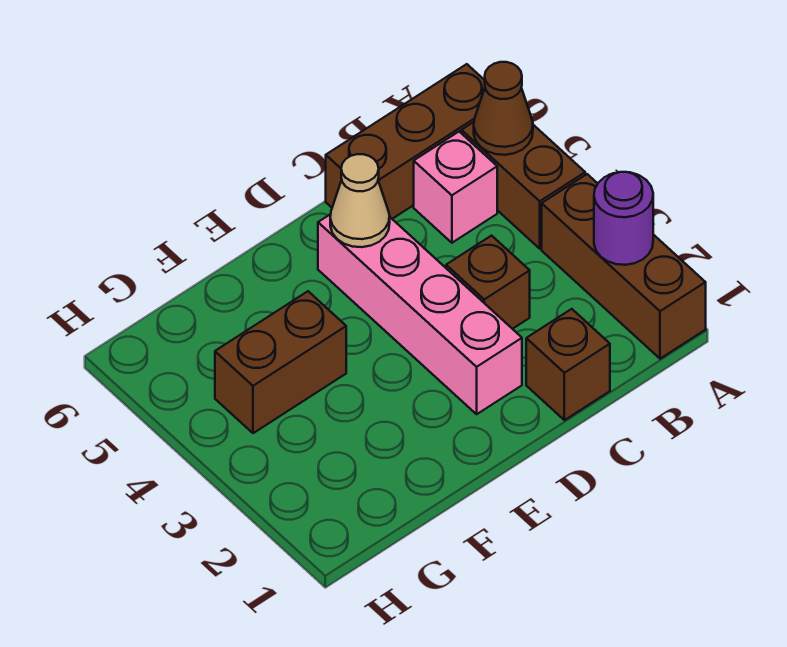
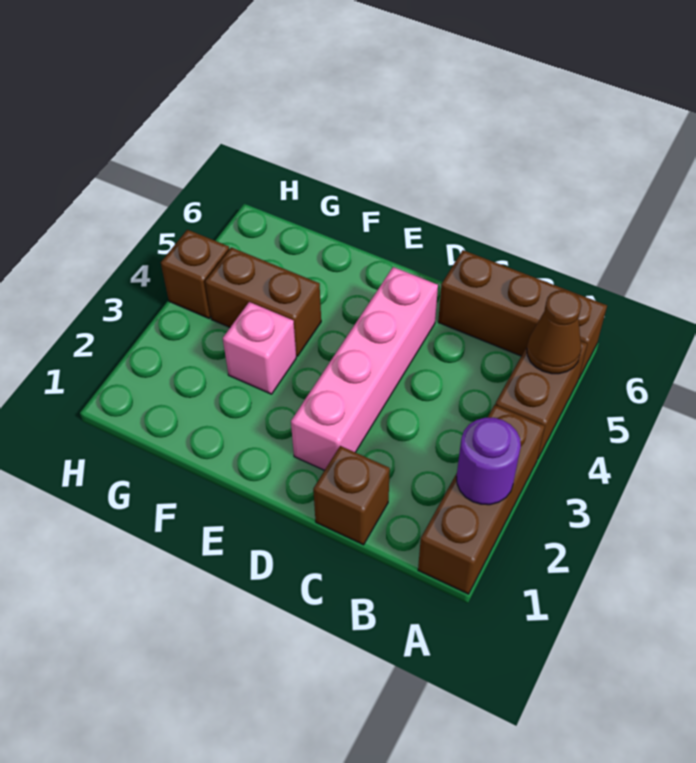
pink 1x1 brick [414,132,497,243] -> pink 1x1 brick moved to [223,302,296,394]
brown 1x1 brick [446,236,530,329] -> brown 1x1 brick moved to [161,230,229,318]
tan 1x1 cone [330,154,390,247] -> none

